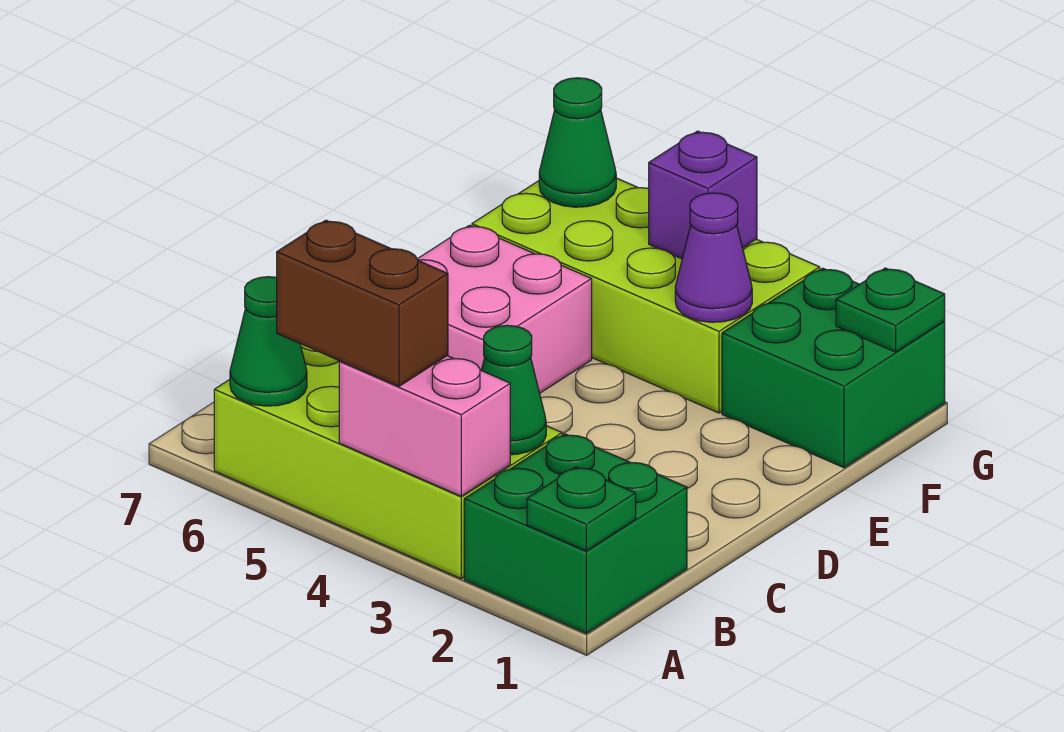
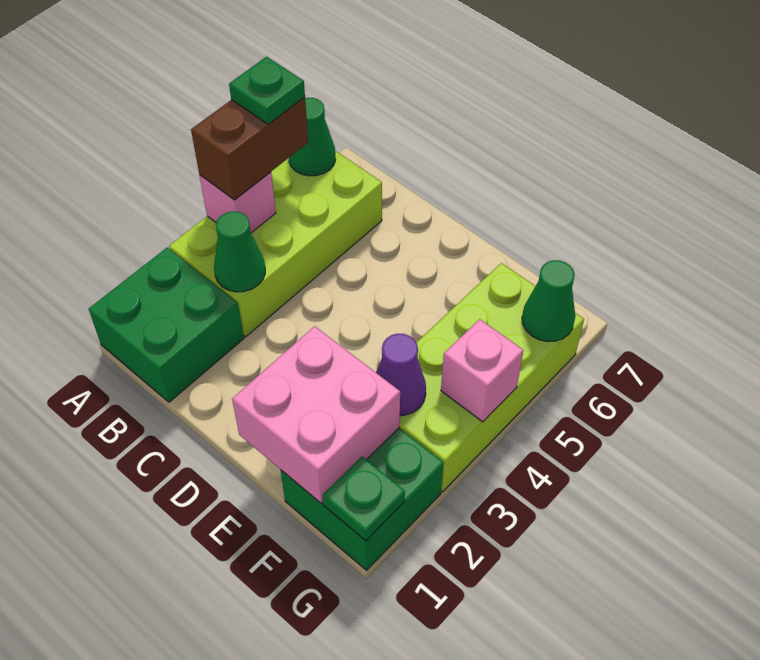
green 1x1 plate [527,467,636,551] -> green 1x1 plate moved to [229,57,305,124]
pink 1x2 brick [339,356,510,496] -> pink 1x1 brick [199,172,276,233]
pink 2x2 brick [418,225,592,393] -> pink 2x2 brick moved to [232,326,400,503]
purple 1x1 brick [649,131,757,259] -> pink 1x1 brick [441,319,523,422]

